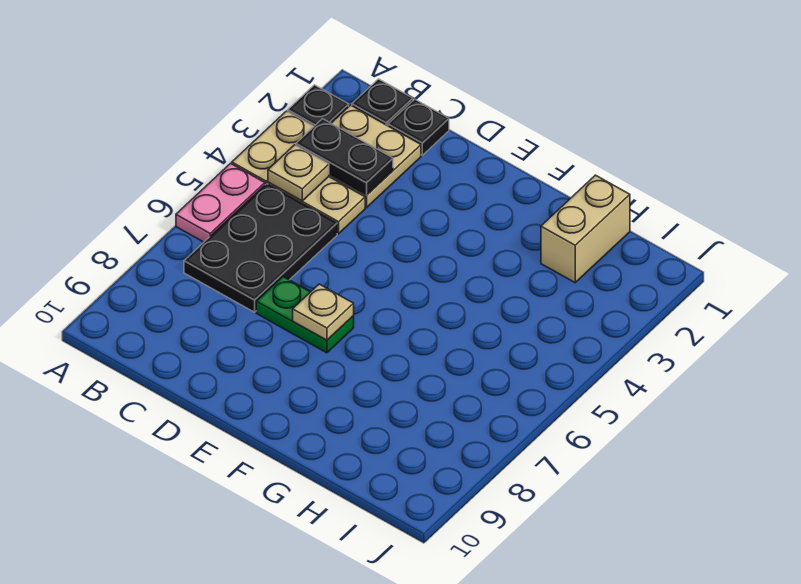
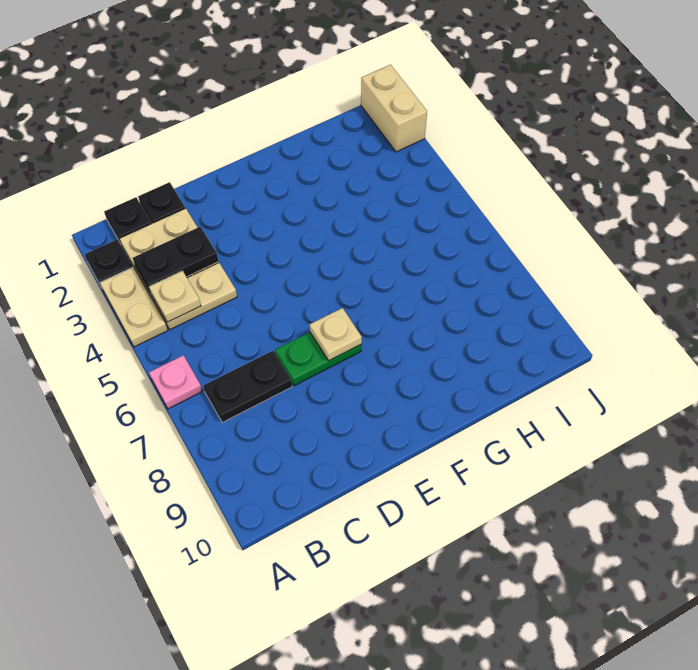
pink 1x2 plate [176,163,265,242] -> pink 1x1 plate [149,355,202,409]
black 2x3 plate [184,184,337,312] -> black 1x2 plate [203,351,292,423]
tan 1x2 brick [541,175,630,283] -> tan 1x2 brick moved to [361,65,427,152]

